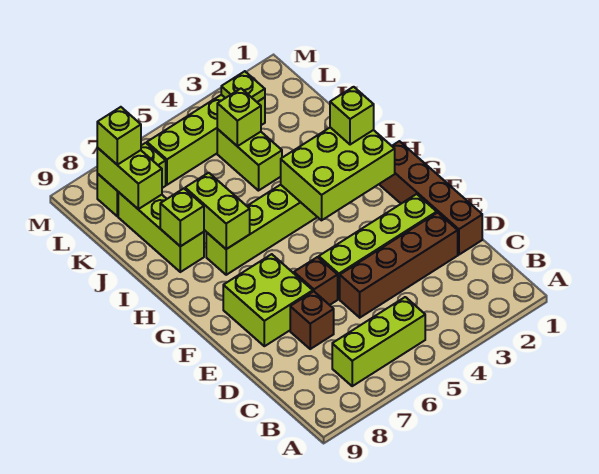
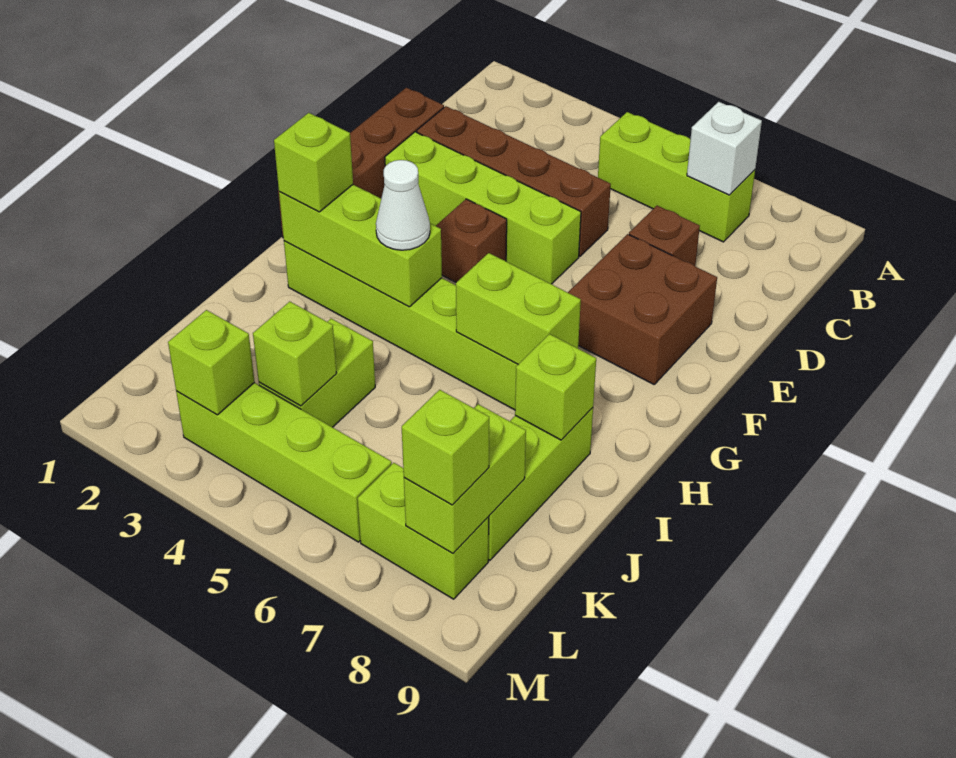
none -> white 1x1 brick [687,102,762,195]
brown 1x1 brick [294,257,338,305] -> brown 1x1 brick moved to [436,199,507,282]
lime 2x2 brick [223,254,313,346] -> brown 2x2 brick [568,234,717,384]
lime 2x3 brick [281,128,395,220] -> lime 1x3 brick [279,185,442,307]
none -> white 1x1 cone [376,160,430,250]
lime 1x2 brick [185,173,250,249] -> lime 1x2 brick turned to [456,253,581,364]
lime 1x1 plate [221,71,265,102] -> lime 1x1 brick [168,310,255,415]

